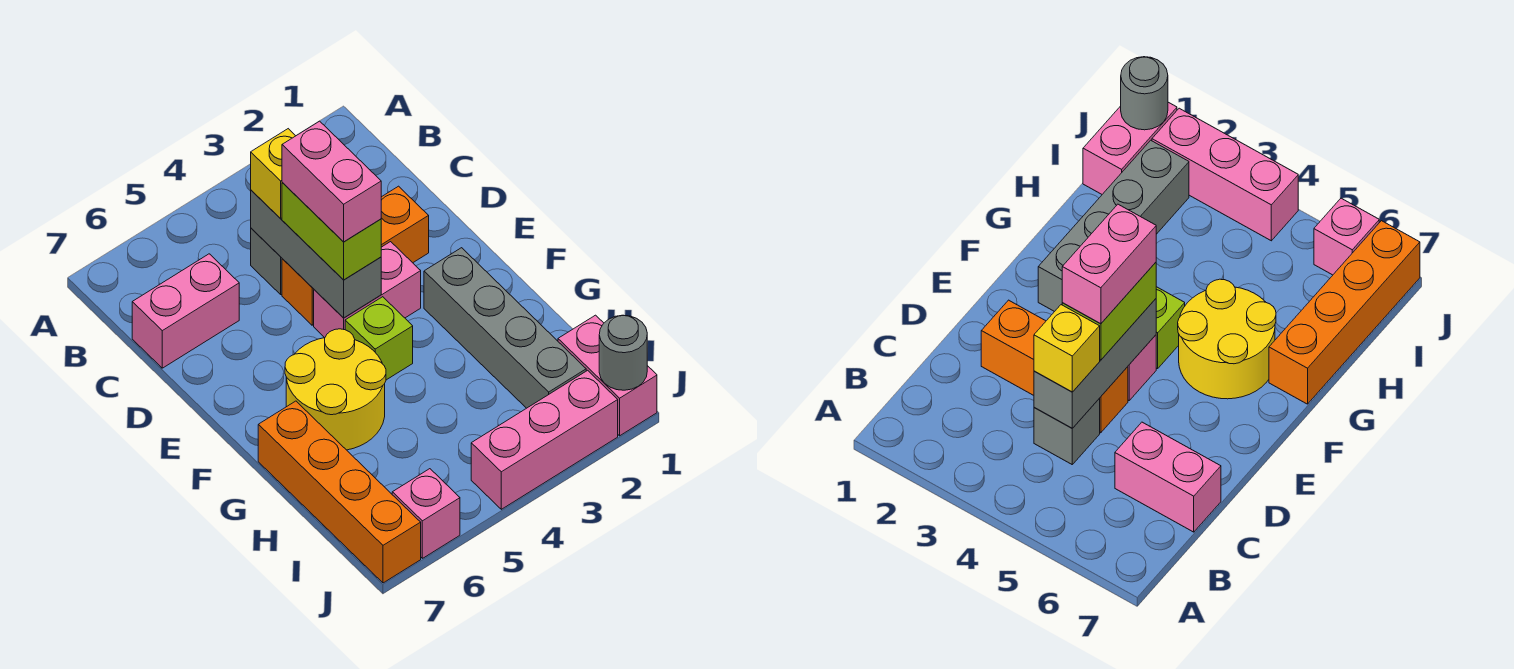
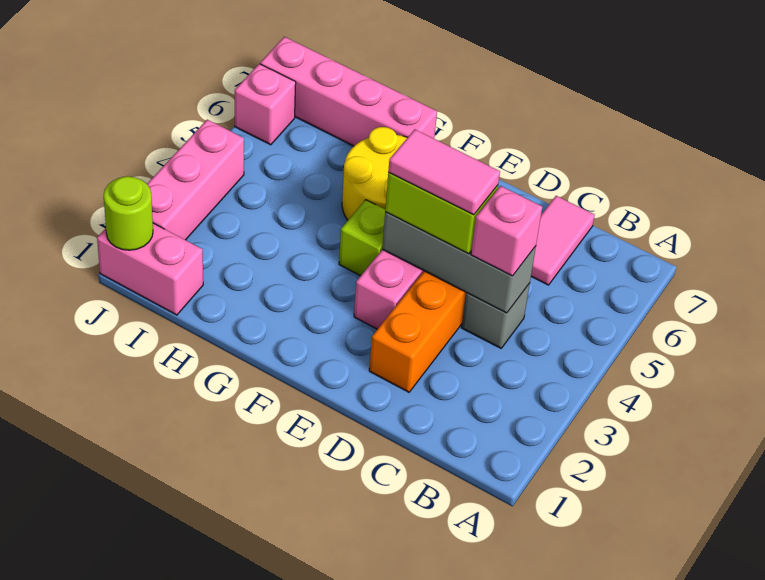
yellow 1x1 brick [251,129,295,219] -> pink 1x1 brick [471,186,542,276]
pink 1x2 brick [132,254,239,368] -> pink 1x2 tile [531,196,595,285]
pink 1x2 brick [282,121,381,242] -> pink 1x2 tile [388,129,500,215]
grey 1x4 brick [424,248,586,408] -> none
orange 1x4 brick [258,401,421,583] -> pink 1x4 brick [260,37,437,146]
grey 1x1 round brick [599,315,647,390] -> lime 1x1 round brick [104,176,153,250]

